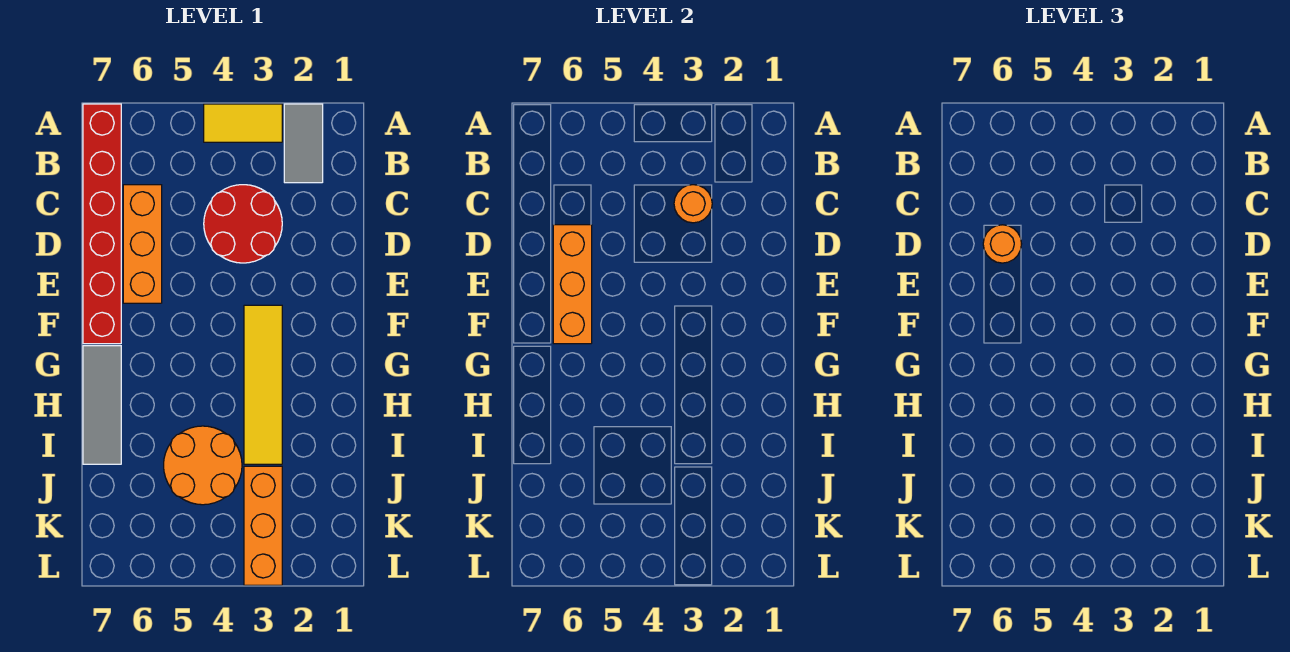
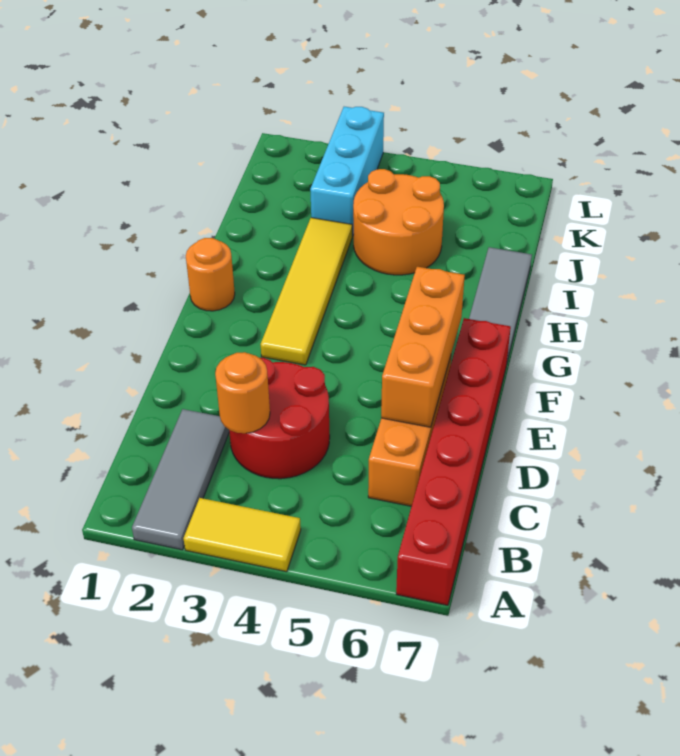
grey 1x2 tile [284,104,323,183] -> grey 1x3 tile [132,409,229,550]
orange 1x1 round brick [983,225,1021,263] -> orange 1x1 round brick moved to [186,238,235,311]
orange 1x3 brick [244,466,282,585] -> cyan 1x3 brick [310,107,384,236]

